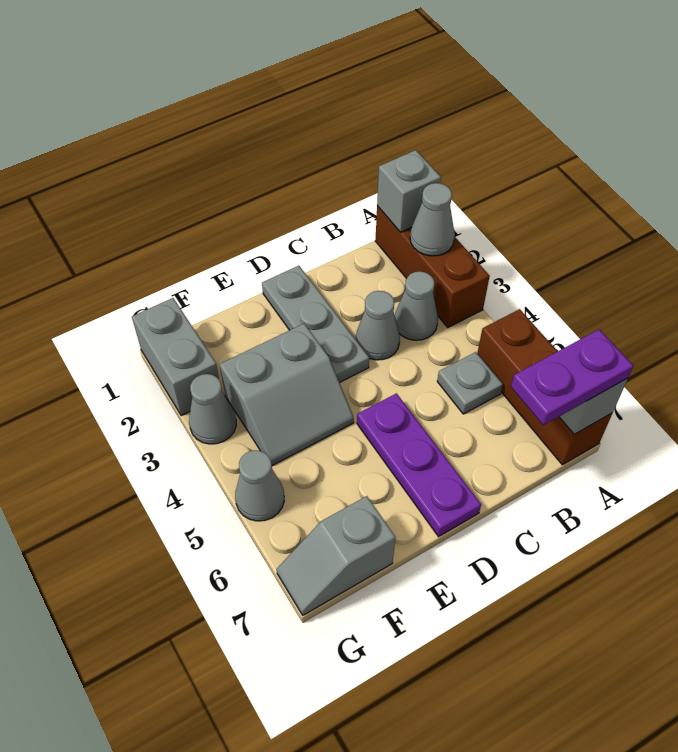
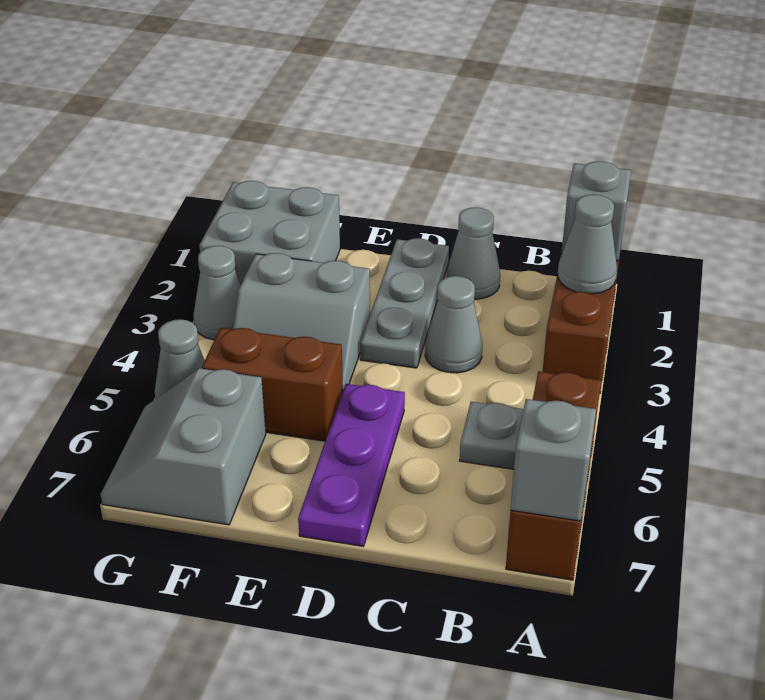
purple 1x2 plate [511,329,633,425] -> none
grey 1x1 cone [395,271,438,340] -> grey 1x1 cone moved to [446,207,500,299]
none -> brown 1x2 brick [202,328,343,441]
grey 1x2 slope [277,496,395,615] -> grey 2x2 slope [101,368,266,525]
grey 1x2 brick [132,298,219,416] -> grey 2x2 brick [199,181,340,285]

